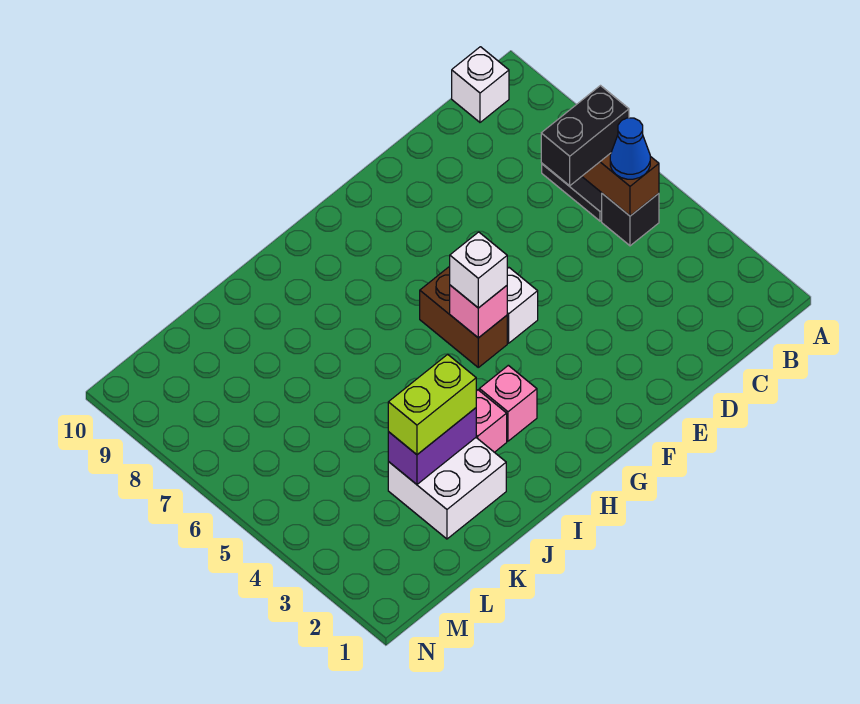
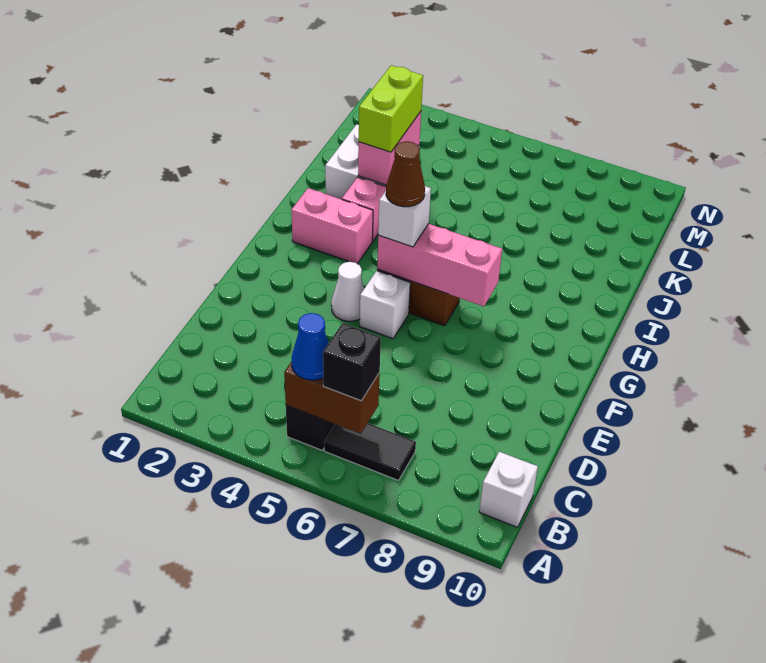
black 1x2 brick [541,86,629,186] -> black 1x1 brick [323,323,381,401]
none -> white 1x1 cone [331,262,364,321]
pink 1x1 brick [450,285,507,338] -> pink 1x3 brick [377,224,502,306]
none -> brown 1x1 cone [386,141,425,207]
pink 1x1 brick [479,365,537,441] -> pink 1x2 brick [291,188,373,264]
purple 1x2 brick [388,408,476,484] -> pink 1x2 brick [358,112,421,185]

